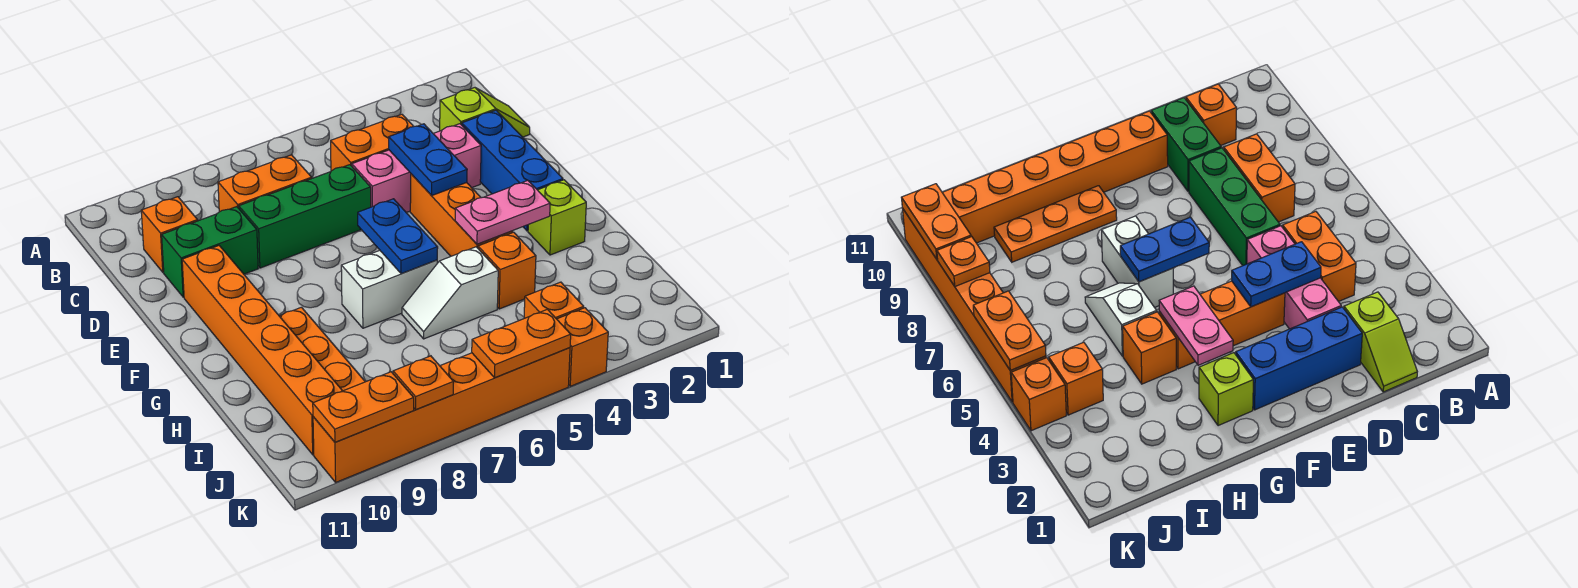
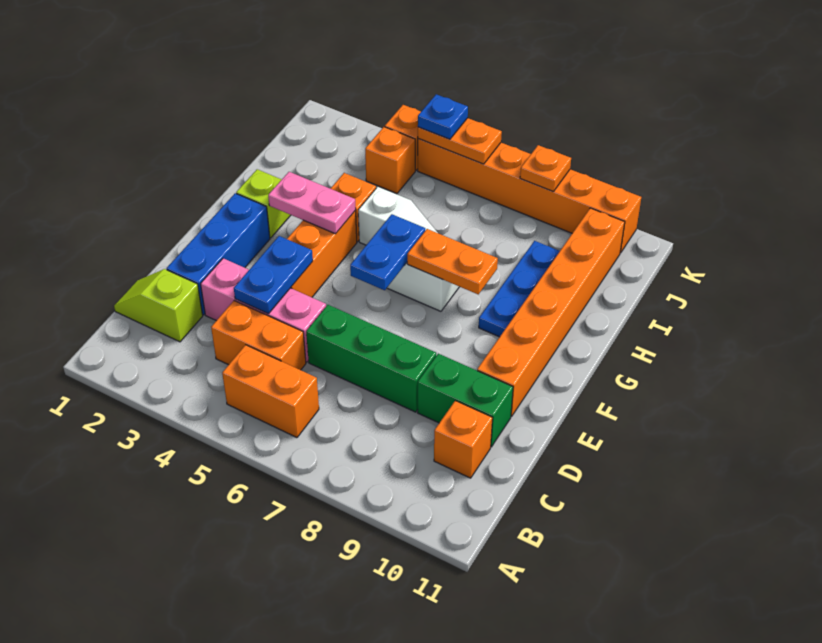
orange 1x2 brick [218,155,312,212] -> orange 1x2 brick moved to [222,345,319,438]
orange 1x3 plate [280,307,365,391] -> blue 1x3 plate [479,241,560,337]
none -> blue 1x1 plate [418,94,468,139]
orange 1x2 plate [313,372,414,442] -> orange 1x2 plate moved to [407,229,498,294]

